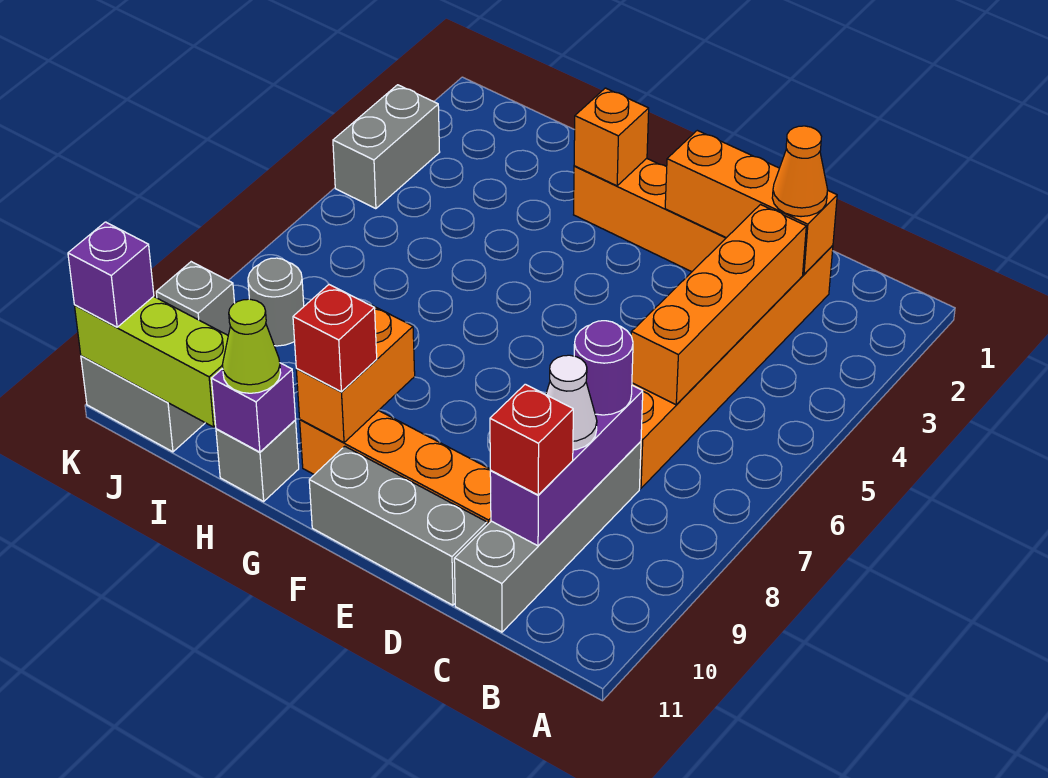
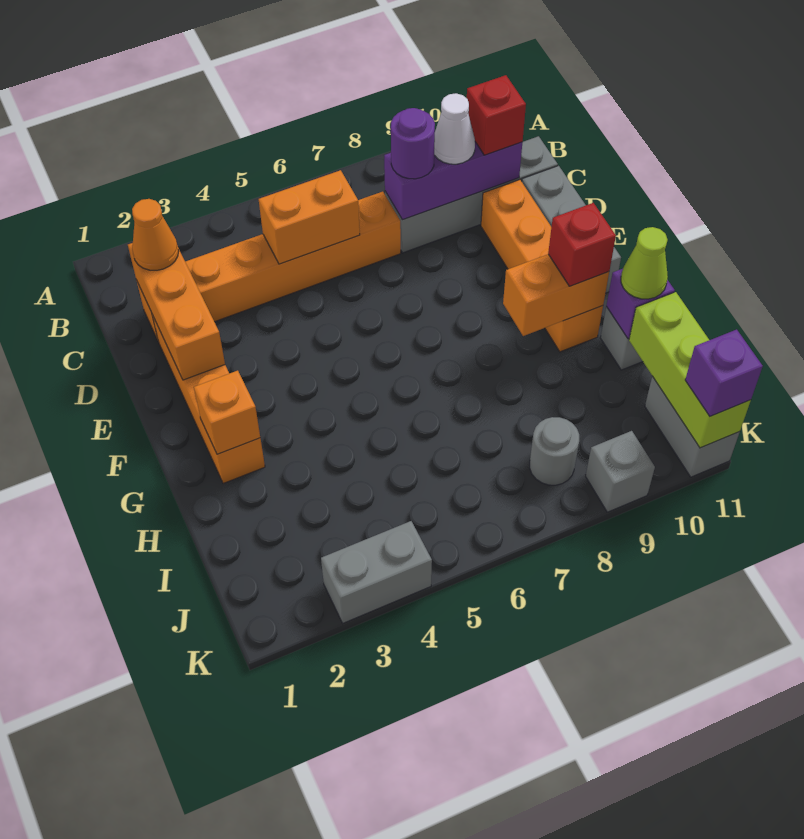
orange 1x4 brick [631,205,806,405] -> orange 1x2 brick [259,170,360,264]

